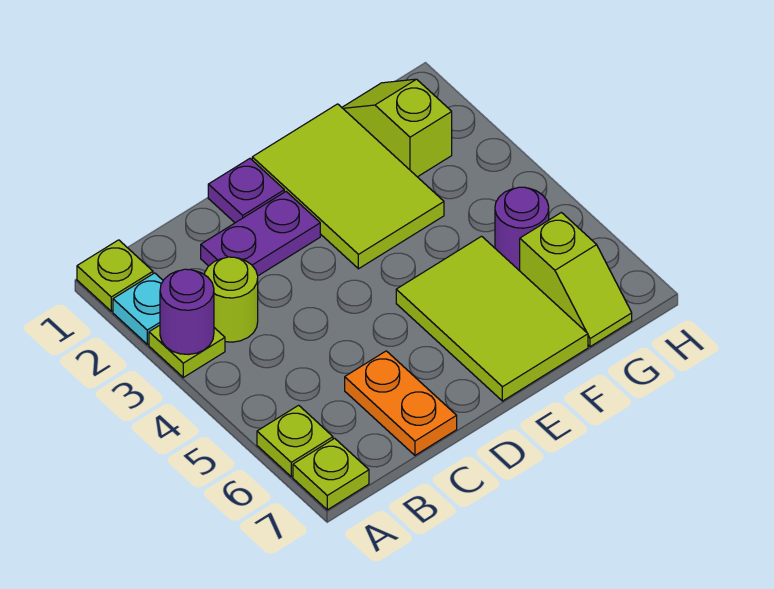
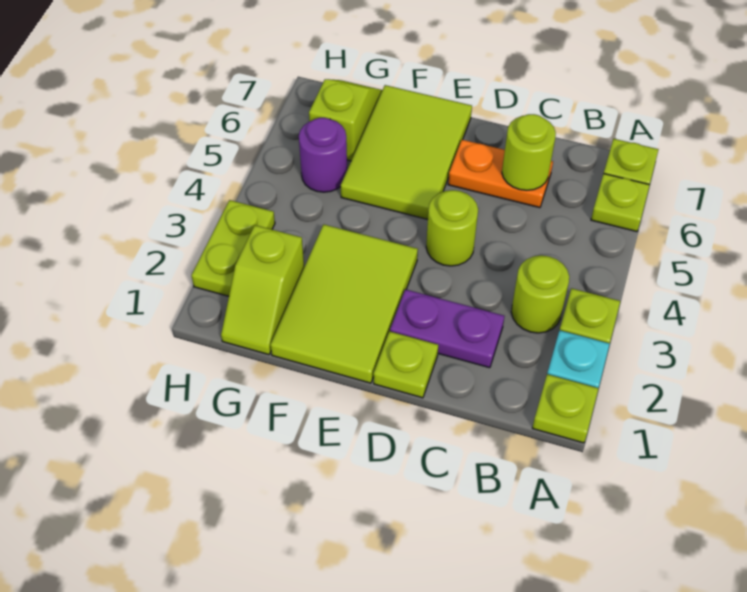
purple 1x1 round brick [160,269,214,354] -> none
orange 1x2 plate [345,351,457,455] -> orange 1x2 plate turned to [448,140,553,208]
none -> lime 1x1 round brick [502,114,556,190]
purple 1x1 plate [208,159,284,223] -> lime 1x1 plate [374,331,438,398]
none -> lime 1x1 round brick [426,190,478,266]
none -> lime 1x2 plate [191,200,275,296]

